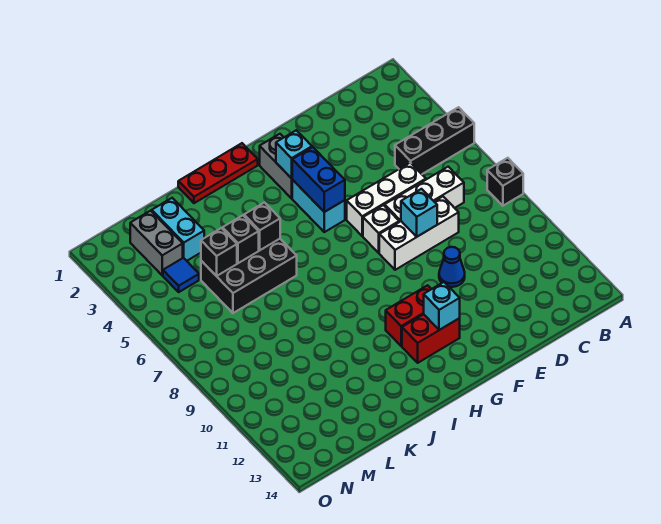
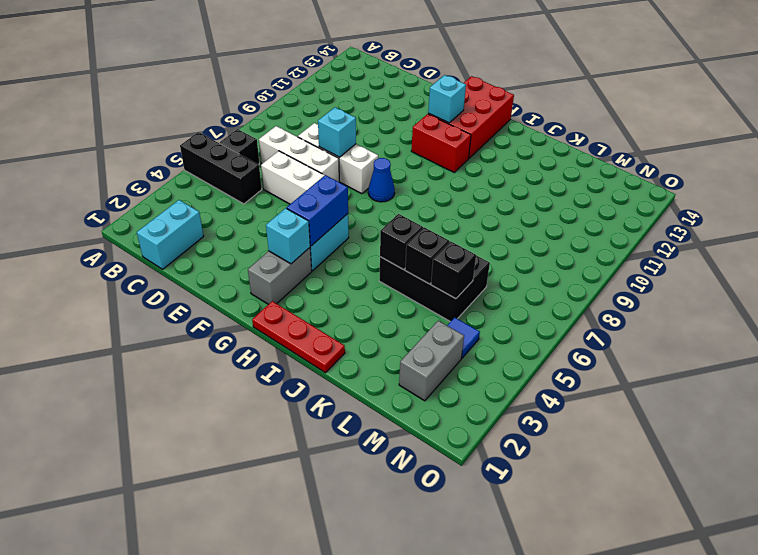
black 1x1 brick [487,158,523,206] -> black 1x1 brick moved to [220,129,259,165]
blue 1x1 cone [439,247,465,287] -> blue 1x1 cone moved to [368,158,395,202]
white 1x1 brick [363,205,399,253] -> none
red 1x2 brick [402,314,460,363] -> red 2x3 brick [429,76,514,158]
cyan 1x2 brick [152,198,204,261] -> cyan 1x2 brick moved to [137,200,204,269]

